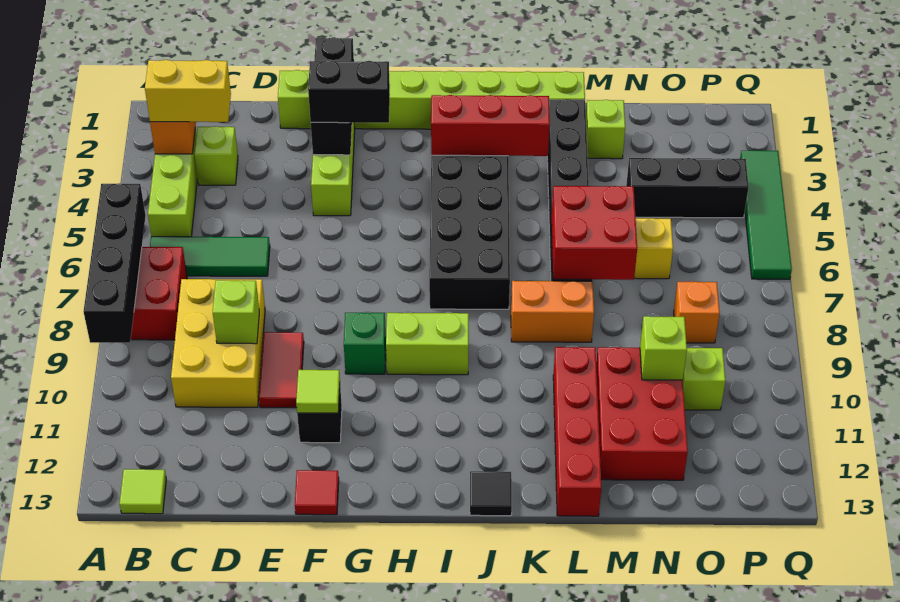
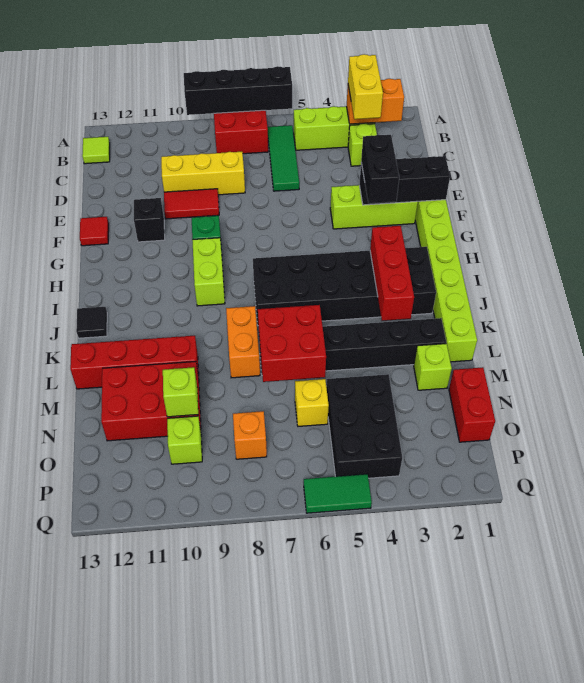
yellow 2x3 brick [171,279,265,407] -> yellow 1x3 brick [161,152,245,195]
lime 1x1 brick [213,280,259,344] -> none
lime 1x1 tile [296,370,340,413] -> none
none -> red 1x2 brick [449,367,495,442]
black 1x3 brick [626,158,749,218] -> black 2x3 brick [326,374,402,478]
green 1x4 tile [740,151,792,279] -> green 1x2 tile [304,474,372,513]

